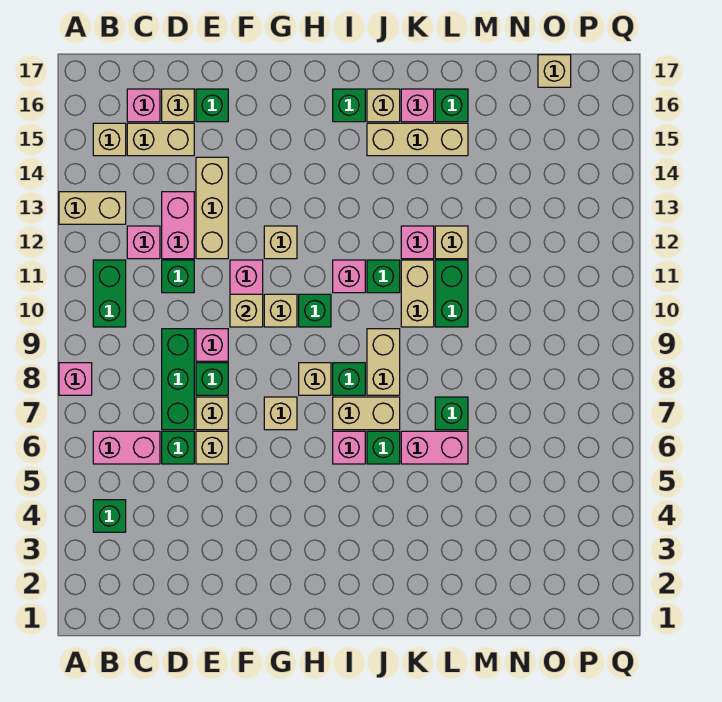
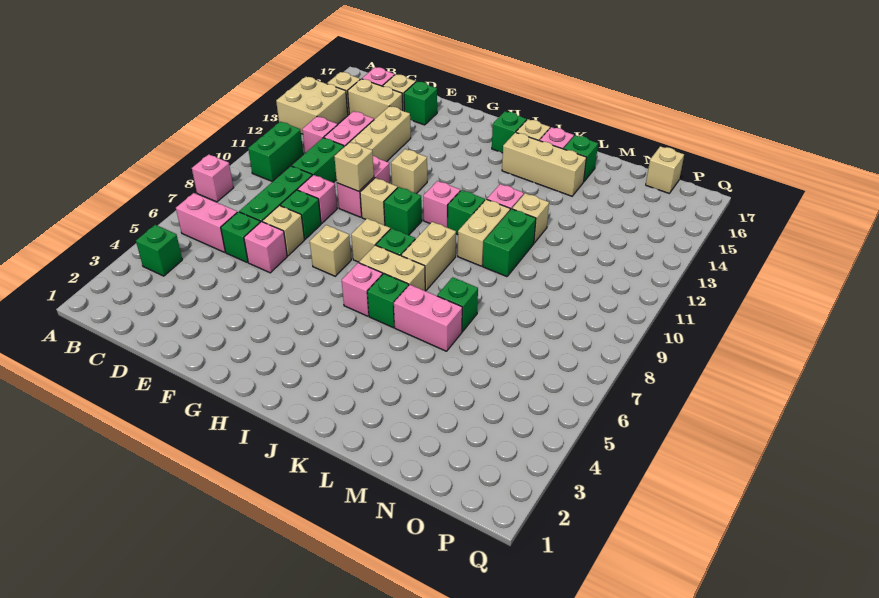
tan 1x2 brick [59,192,126,224] -> tan 2x2 brick [276,77,348,134]
green 1x1 brick [162,260,194,293] -> green 1x2 brick [292,138,344,183]
tan 1x1 brick [196,431,228,464] -> pink 1x1 brick [244,222,287,273]

